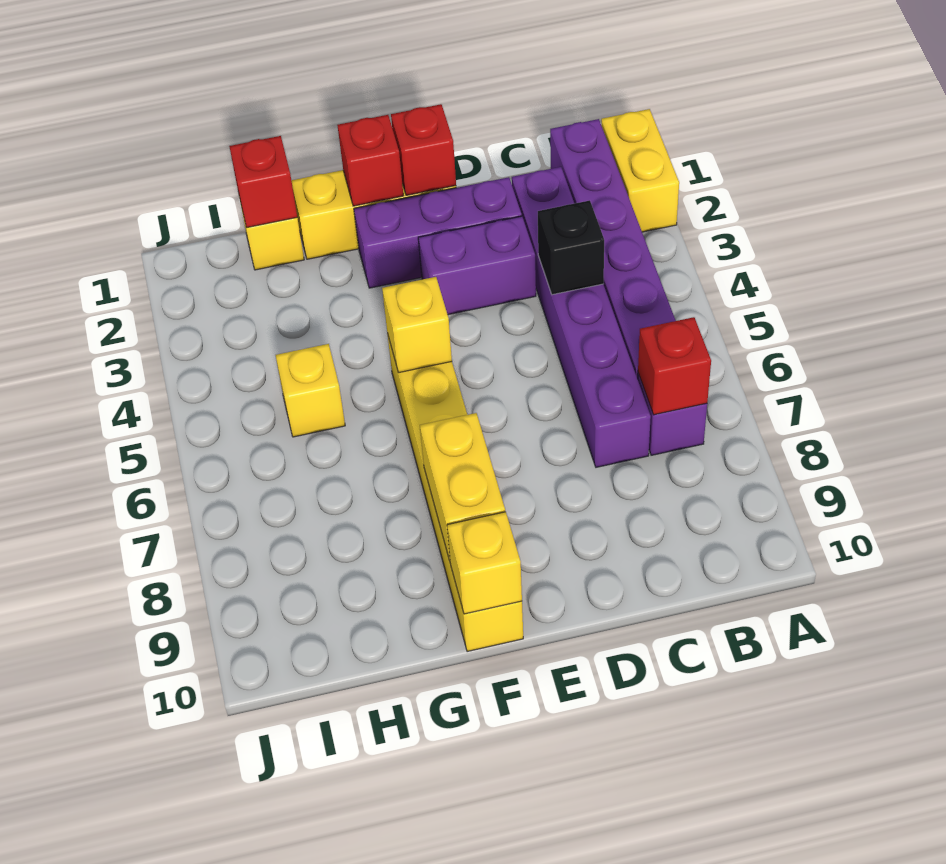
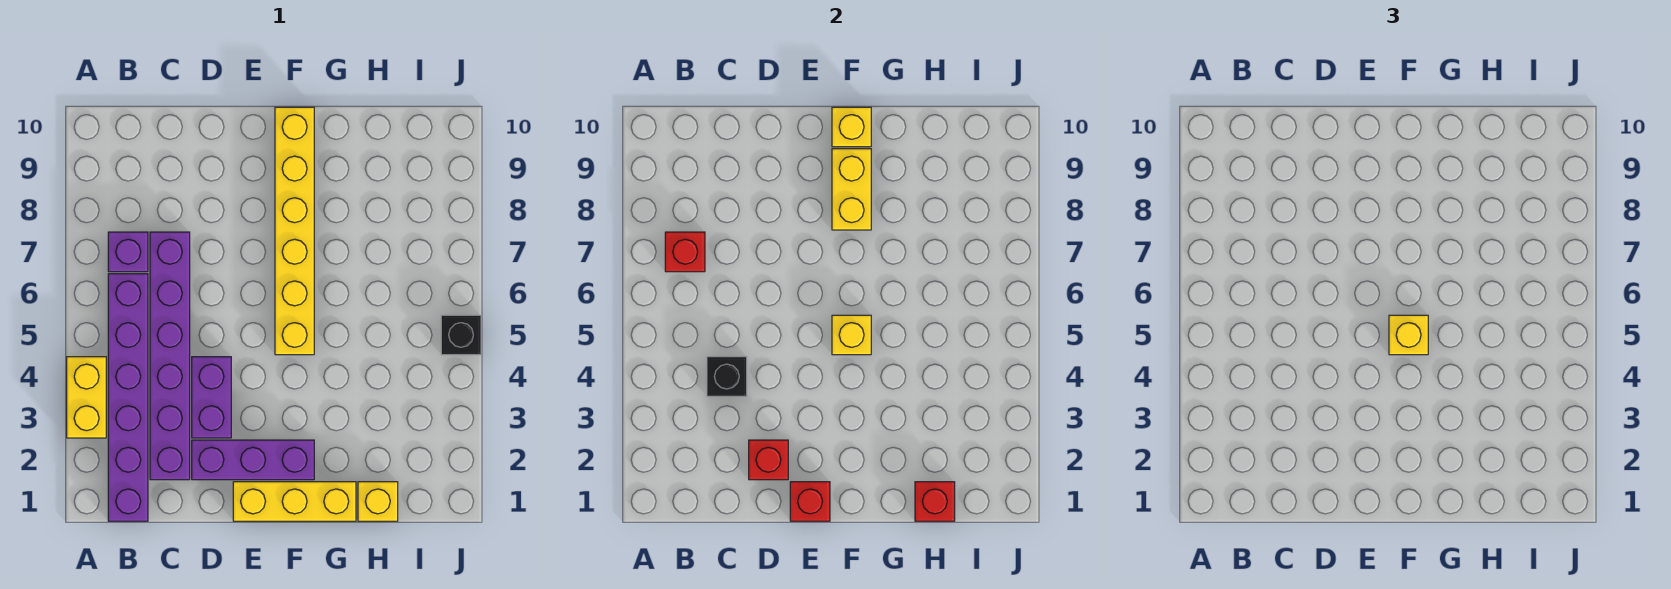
yellow 1x2 brick [601,109,679,232] -> yellow 1x2 brick moved to [67,357,106,438]
purple 1x2 brick [418,216,536,315] -> purple 1x2 brick turned to [192,357,231,438]
red 1x1 brick [337,115,403,206] -> red 1x1 brick moved to [749,440,788,480]
yellow 1x1 brick [276,344,345,437] -> yellow 1x1 brick moved to [1389,315,1428,355]
none -> black 1x1 brick [441,315,481,355]

